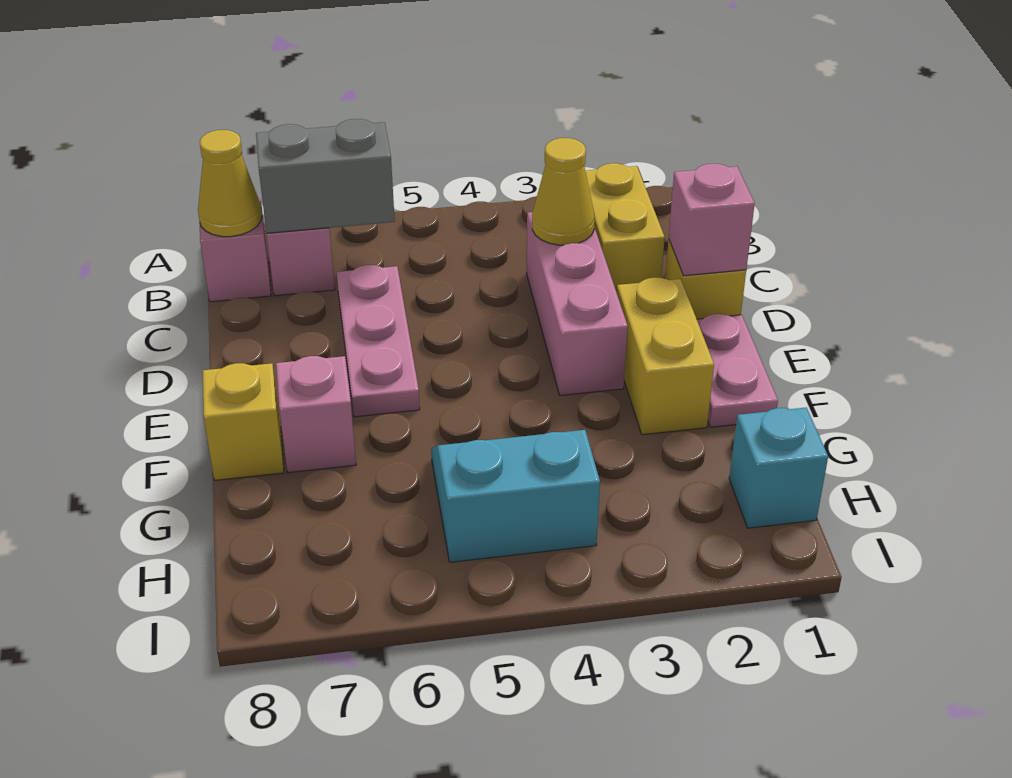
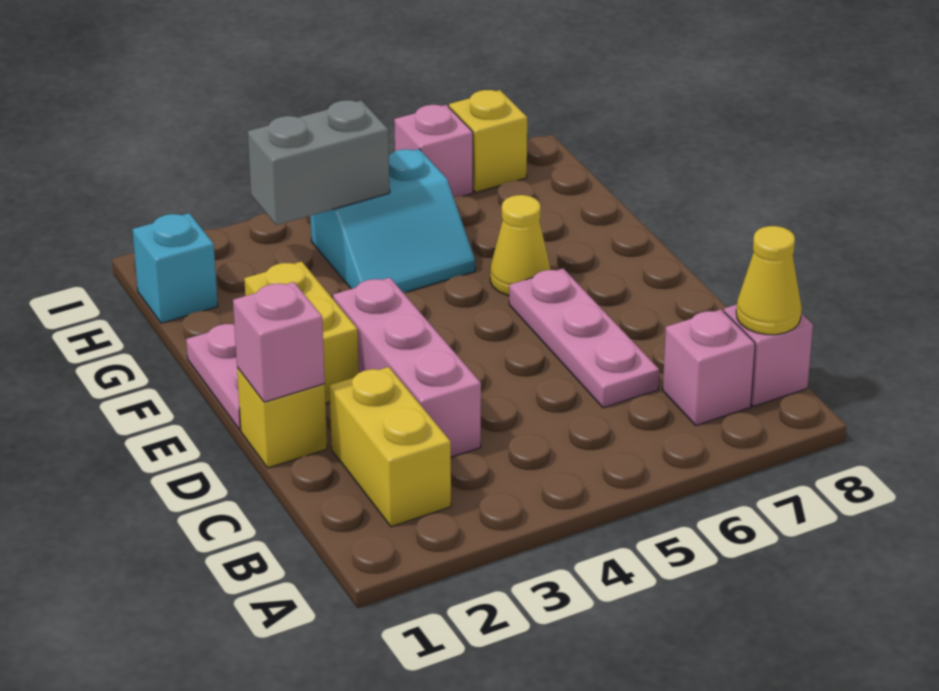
grey 1x2 brick [256,119,395,233] -> grey 1x2 brick moved to [248,100,390,225]
yellow 1x1 cone [532,138,595,245] -> yellow 1x1 cone moved to [490,195,550,296]
pink 1x1 brick [276,356,356,473] -> pink 1x1 brick moved to [394,105,473,197]
yellow 1x1 brick [203,363,284,480] -> yellow 1x1 brick moved to [449,90,527,192]

